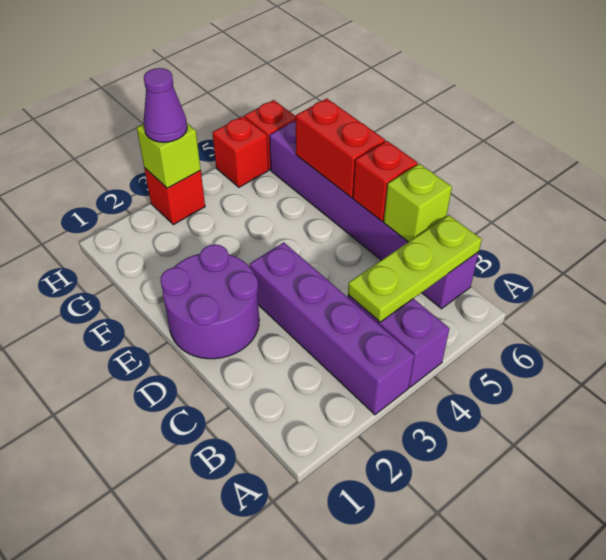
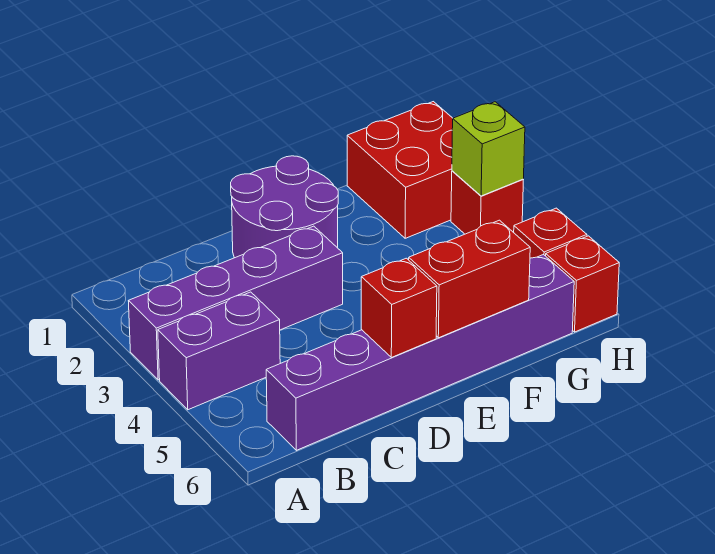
lime 1x3 plate [348,215,482,322] -> none
lime 1x1 brick [384,164,452,242] -> none
none -> red 2x2 brick [347,102,453,238]
purple 1x1 cone [144,68,187,142] -> none

